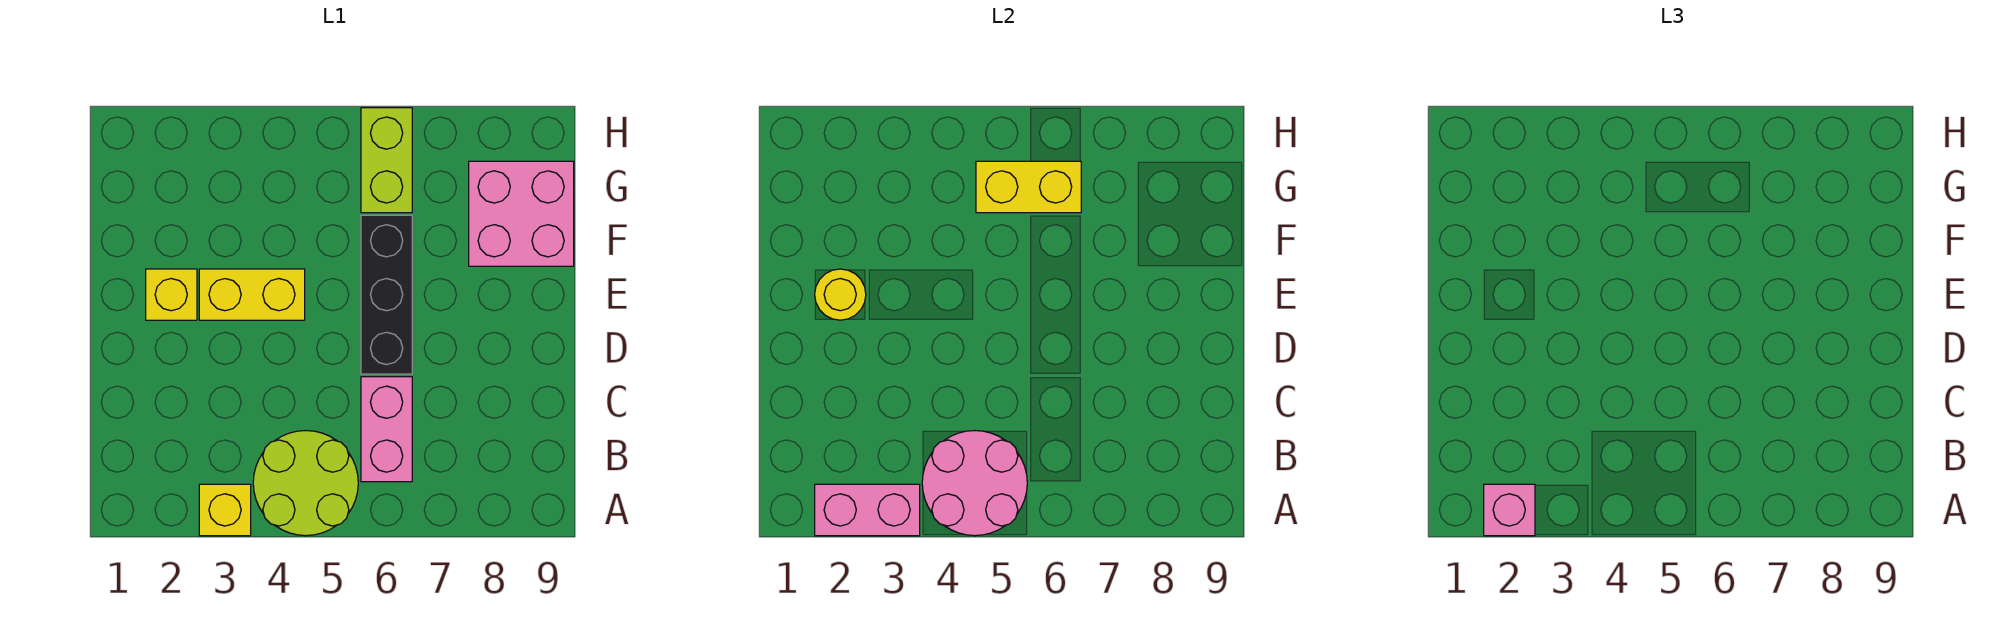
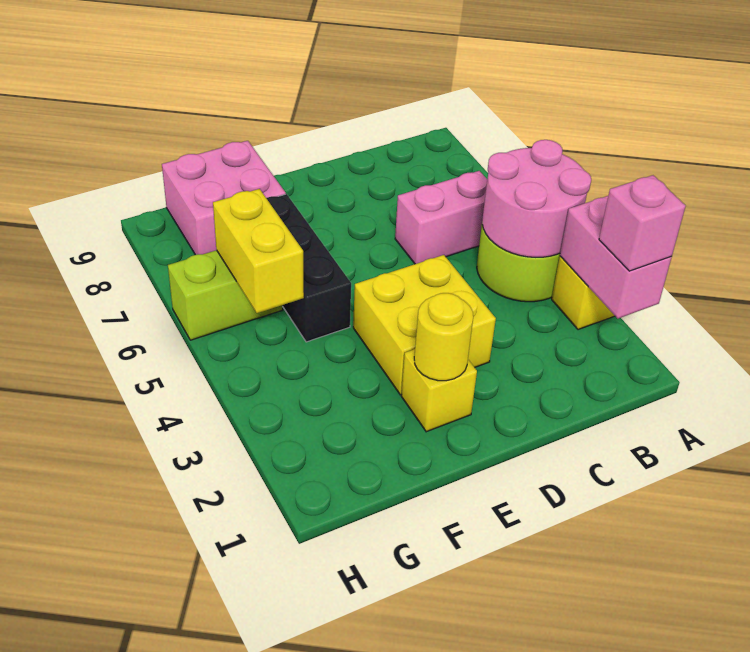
black 1x3 brick [361,215,412,374] -> black 1x3 brick turned to [266,194,351,342]
yellow 1x2 brick [199,269,305,320] -> yellow 2x2 brick [353,255,496,395]

